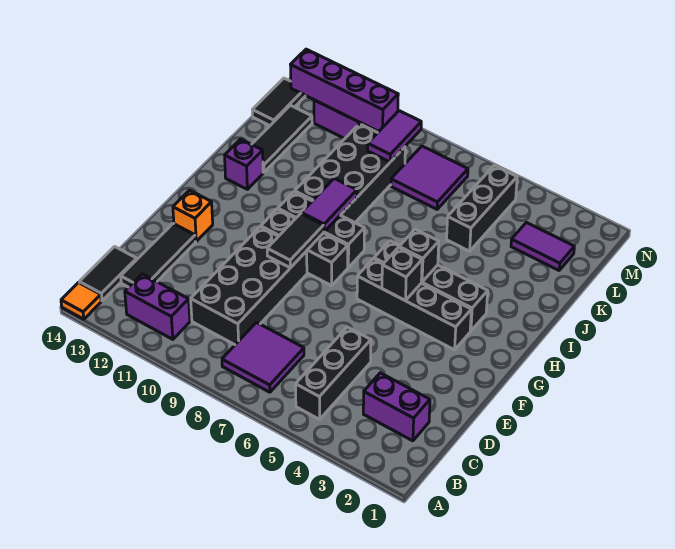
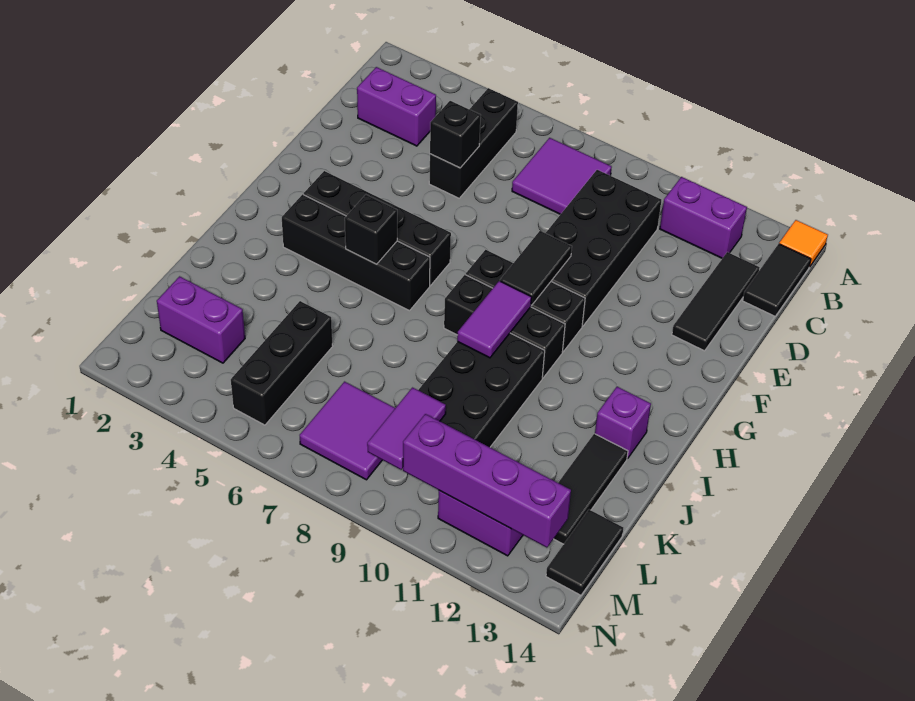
orange 1x1 brick [173,190,213,241] -> none
black 1x1 brick [382,248,422,301] -> black 1x1 brick moved to [430,101,481,168]
purple 1x2 tile [511,222,574,270] -> purple 1x2 brick [157,276,245,363]

